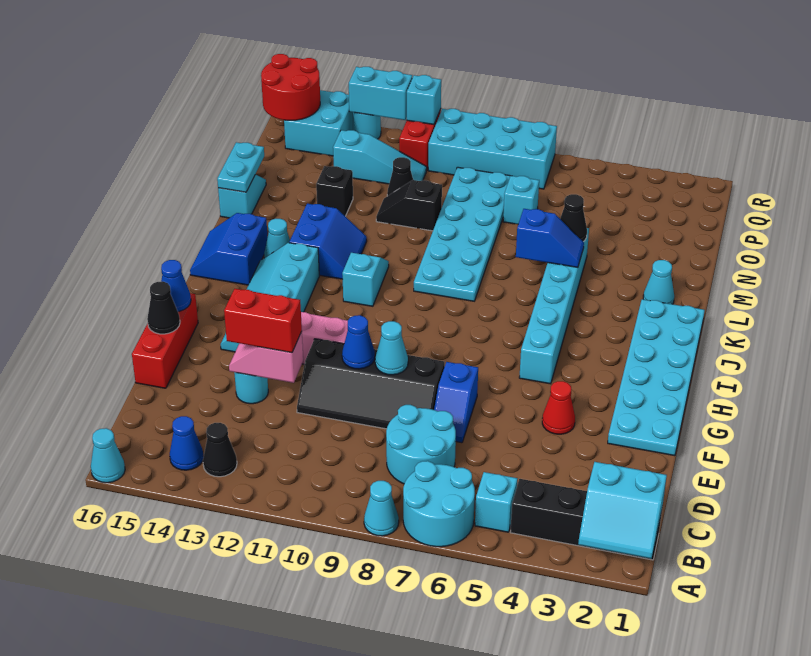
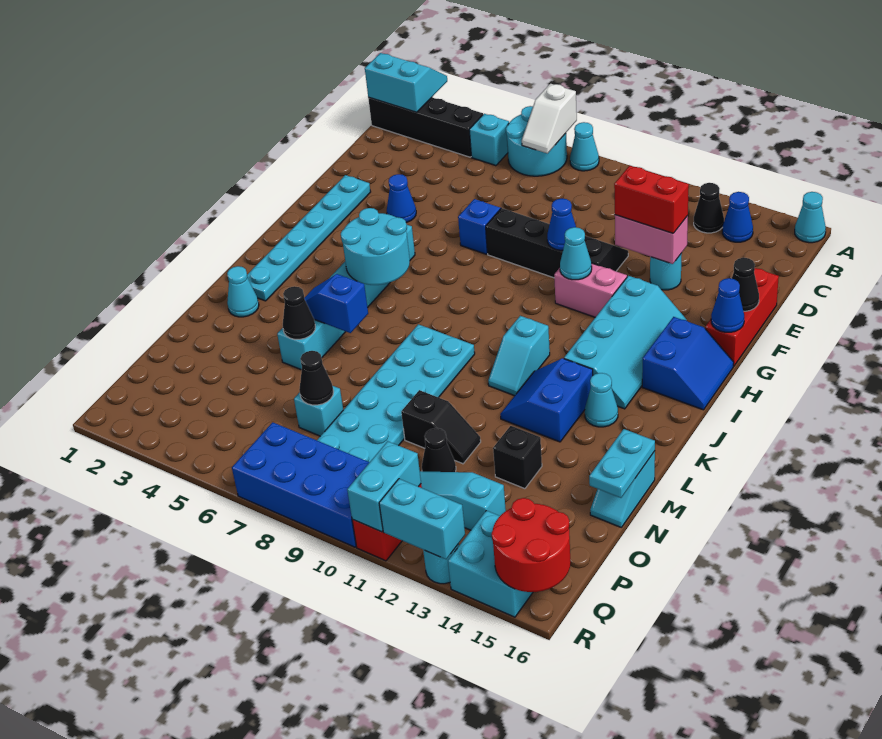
none -> white 1x2 slope [522,84,577,153]
cyan 2x2 round brick [386,405,456,484] -> cyan 2x2 round brick moved to [341,208,410,285]
pink 1x2 slope [229,331,303,383] -> pink 1x2 brick [615,215,688,264]
cyan 2x6 plate [608,299,705,456] -> cyan 1x6 plate [247,175,371,301]
red 1x1 cone [542,381,575,434] -> blue 1x1 cone [387,174,416,223]
cyan 1x1 cone [375,321,408,375] -> cyan 1x1 cone moved to [560,227,592,280]
blue 2x2 slope [190,213,268,285] -> blue 2x2 slope moved to [642,317,734,410]
none -> black 1x1 cone [299,351,333,405]
cyan 2x4 brick [428,109,557,189] -> blue 2x4 brick [232,422,370,547]
cyan 1x1 brick [407,75,441,125] -> cyan 1x2 brick [347,441,421,532]

